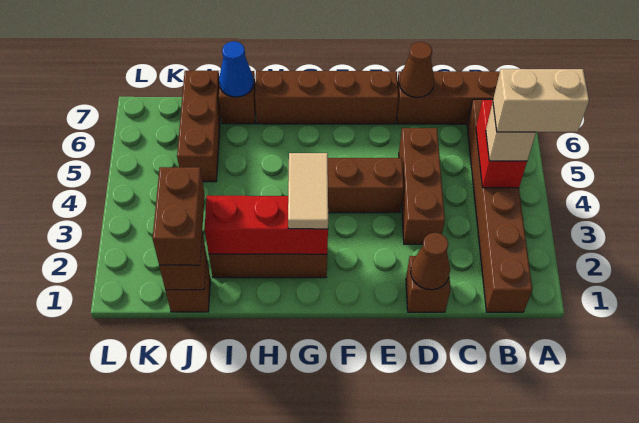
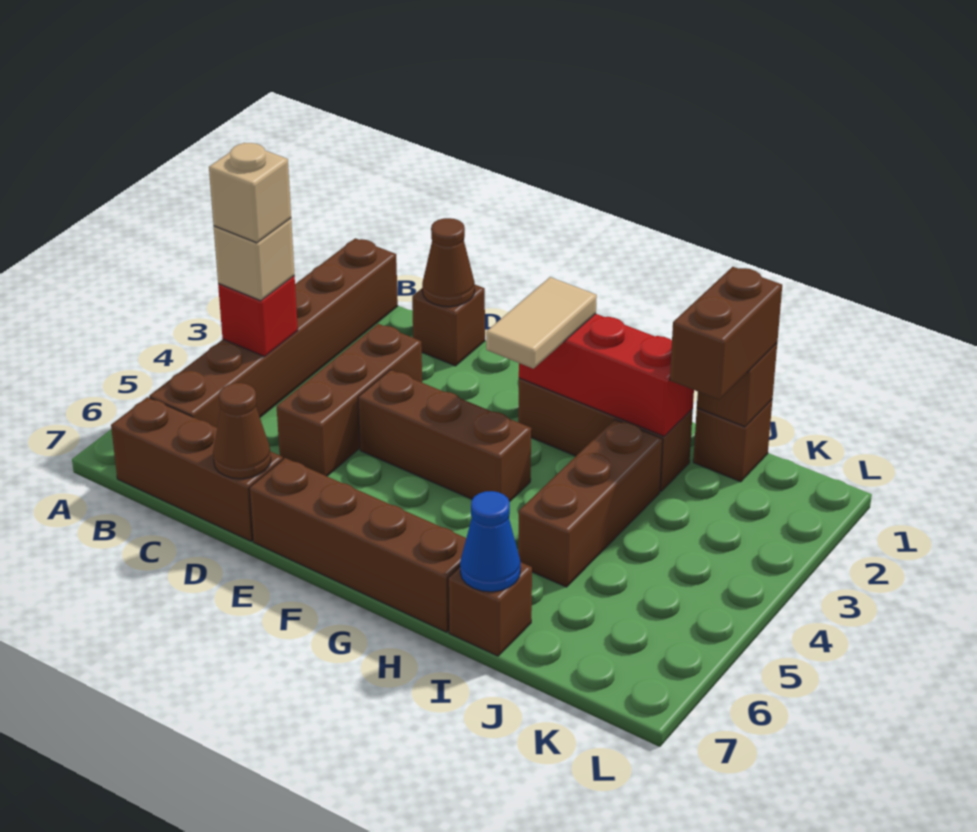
tan 1x2 brick [493,69,589,132] -> tan 1x1 brick [209,143,291,243]
red 1x2 brick [476,100,527,188] -> red 1x1 brick [218,276,298,357]
brown 1x3 brick [177,71,221,182] -> brown 1x3 brick moved to [518,420,663,587]

